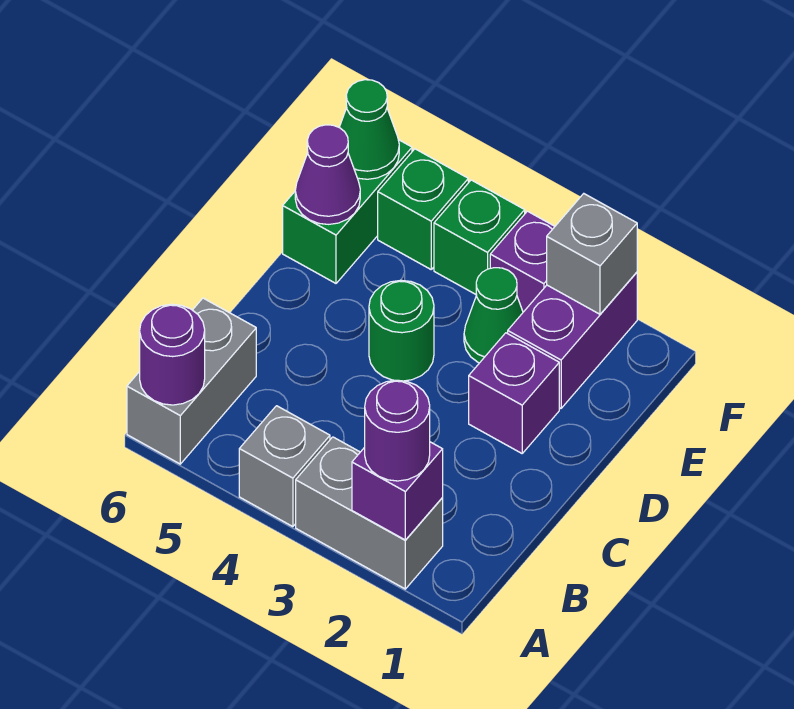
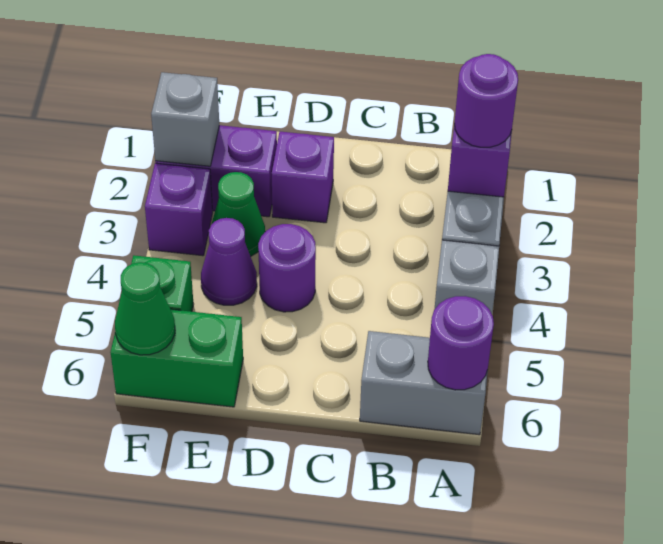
green 1x1 round brick [369,280,434,381] -> purple 1x1 round brick [258,224,316,312]
purple 1x1 cone [295,125,360,224] -> purple 1x1 cone moved to [201,218,257,305]
green 1x1 brick [434,180,525,295] -> none

